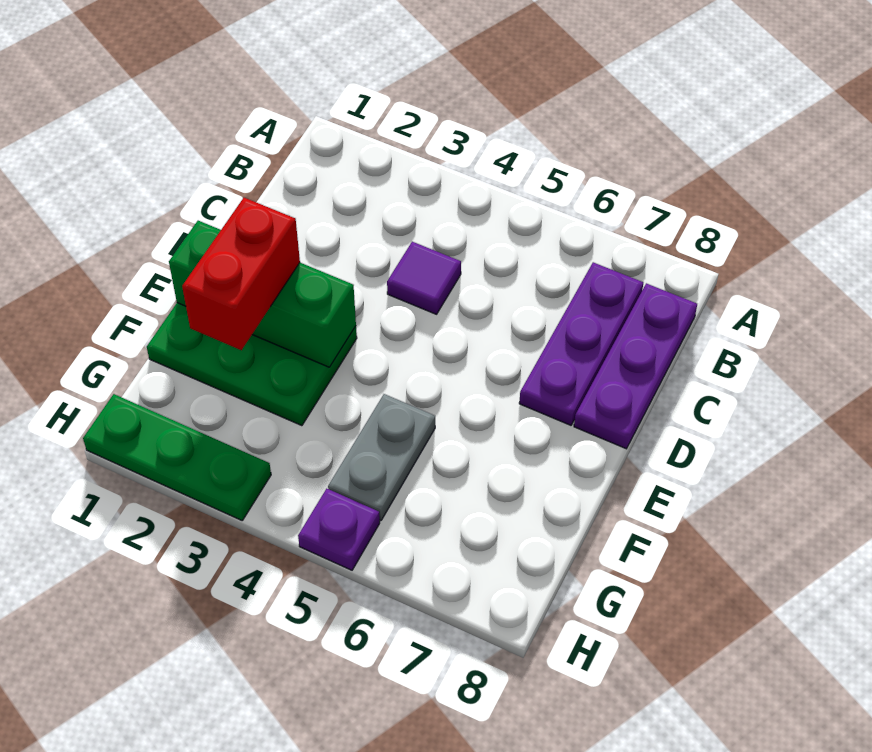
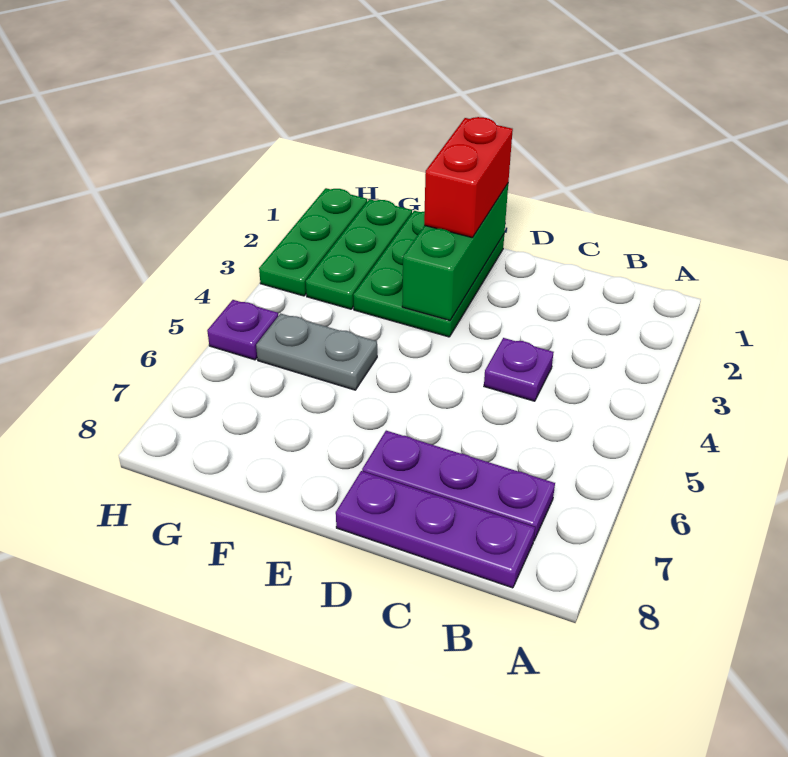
purple 1x1 tile [387,242,461,314] -> purple 1x1 plate [484,338,554,401]
red 1x2 brick [182,198,300,350] -> red 1x2 brick turned to [424,117,513,238]
none -> green 1x3 plate [306,199,412,309]

